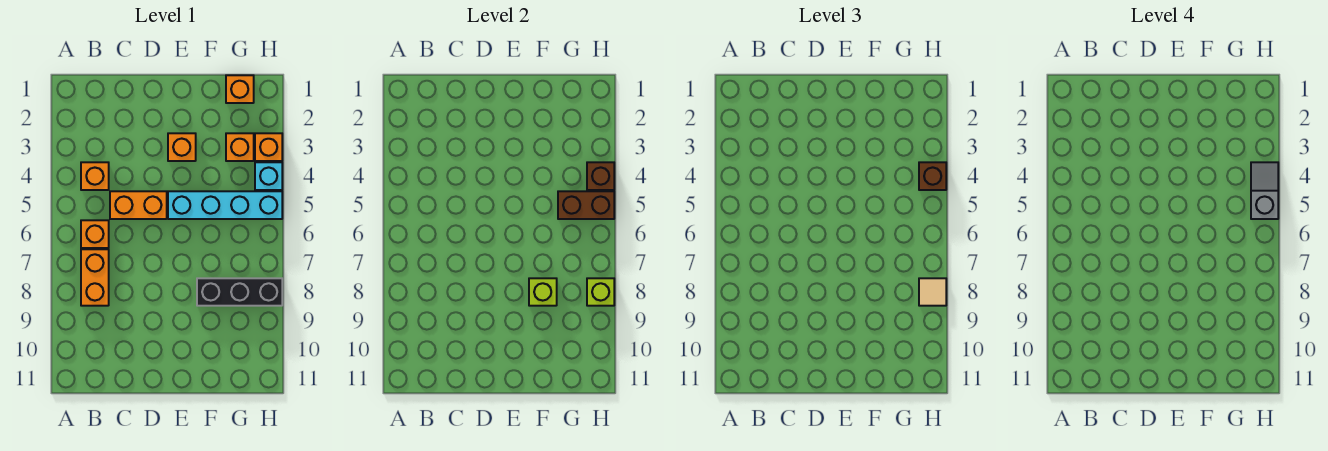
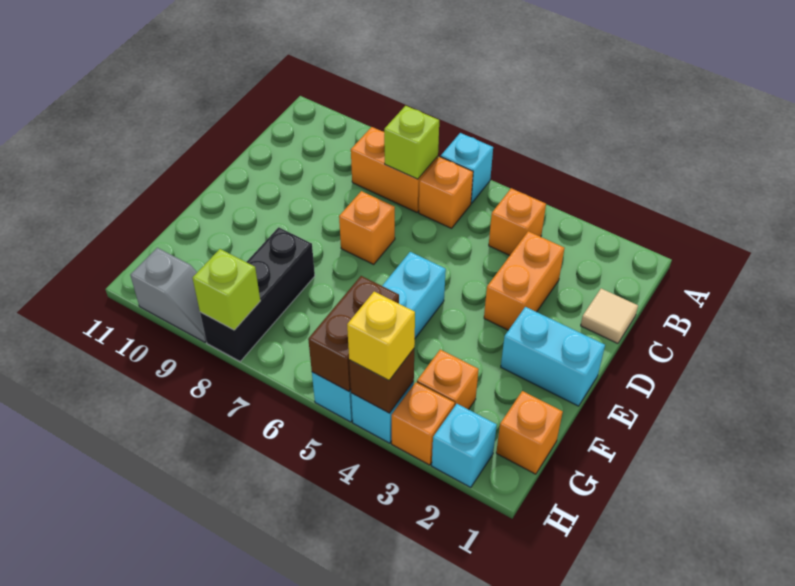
none -> cyan 1x1 brick [441,133,493,203]
orange 1x2 brick [110,191,167,219] -> orange 1x2 brick moved to [484,231,564,330]
none -> cyan 1x2 brick [501,307,605,406]
orange 1x1 brick [168,133,196,161] -> orange 1x1 brick moved to [339,191,395,264]
lime 1x1 brick [529,278,557,306] -> lime 1x1 brick moved to [384,106,439,179]
none -> cyan 1x1 brick [432,404,497,487]
brown 1x1 brick [919,162,946,190] -> yellow 1x1 brick [347,292,415,380]
grey 1x2 slope [1251,162,1278,219] -> grey 1x2 slope moved to [130,248,206,342]
tan 1x1 tile [919,278,946,306] -> tan 1x1 tile moved to [581,288,638,344]

